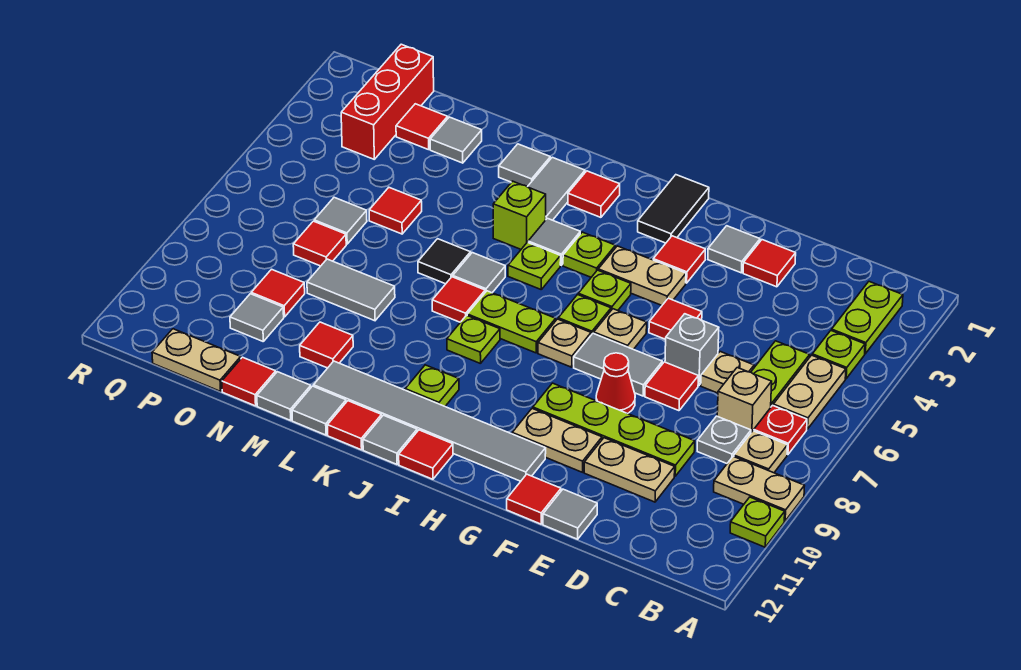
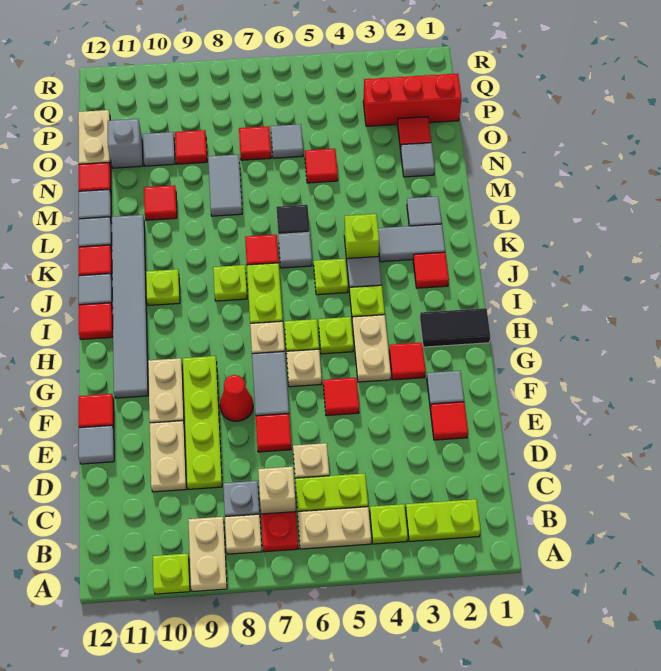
grey 1x1 brick [665,314,719,385] -> grey 1x1 brick moved to [108,119,143,168]

